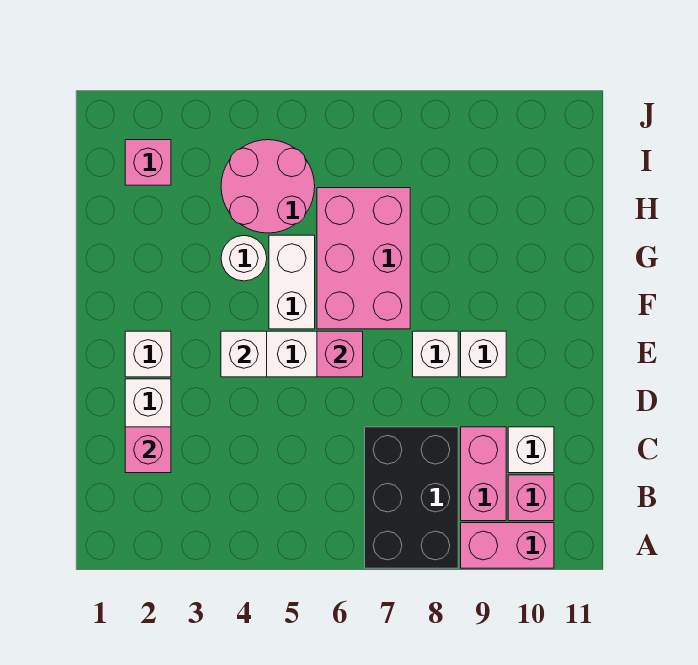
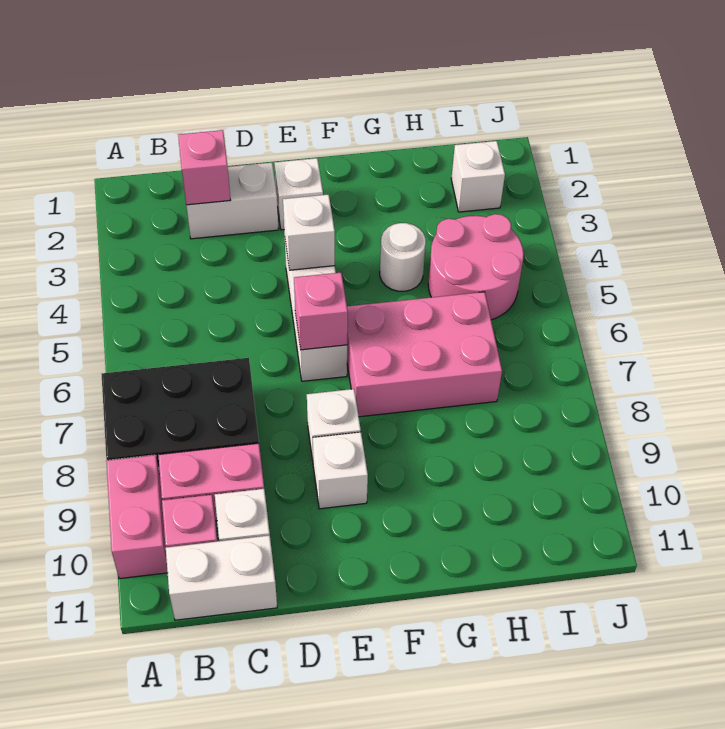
white 1x2 brick [269,235,315,329] -> white 1x2 brick moved to [166,535,277,620]
pink 1x1 brick [125,140,171,185] -> white 1x1 brick [451,141,505,212]

